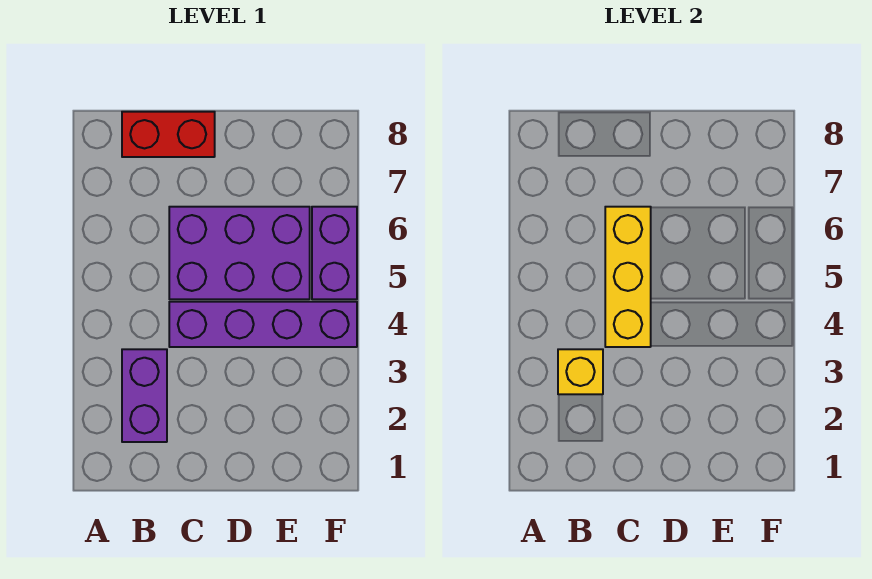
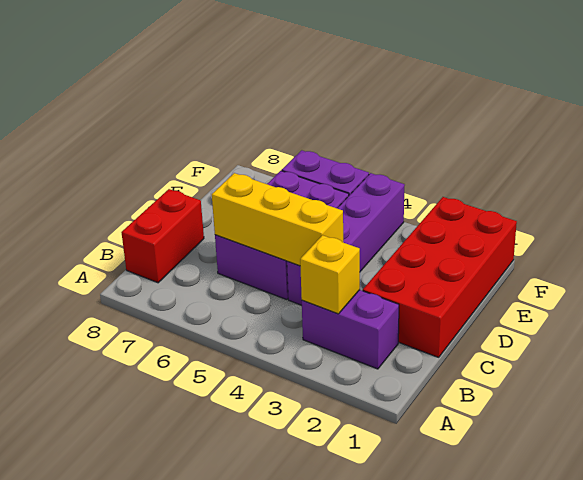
none -> red 2x4 brick [363,197,517,357]

